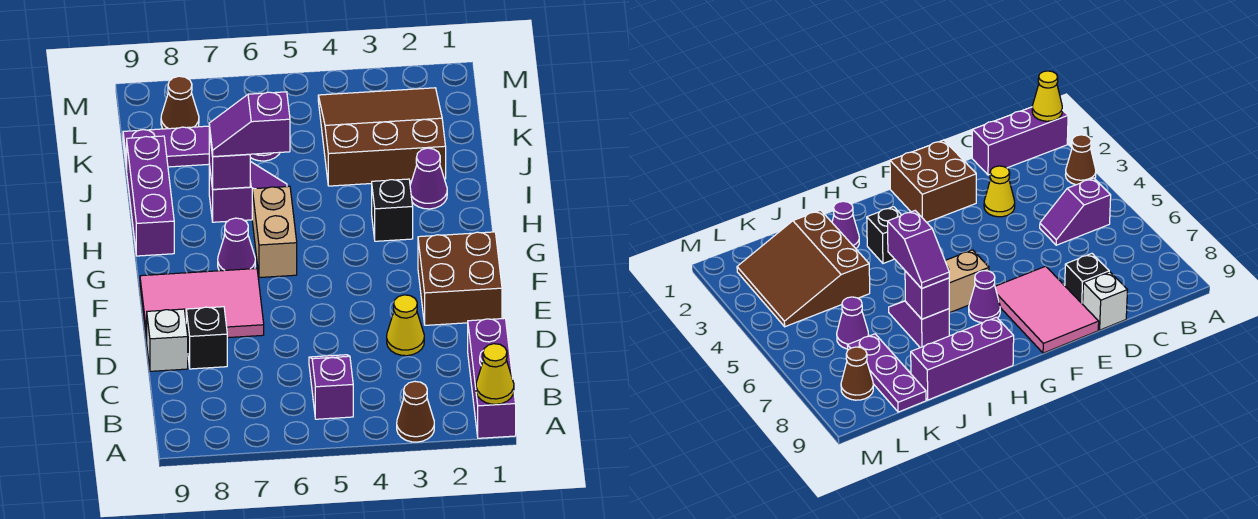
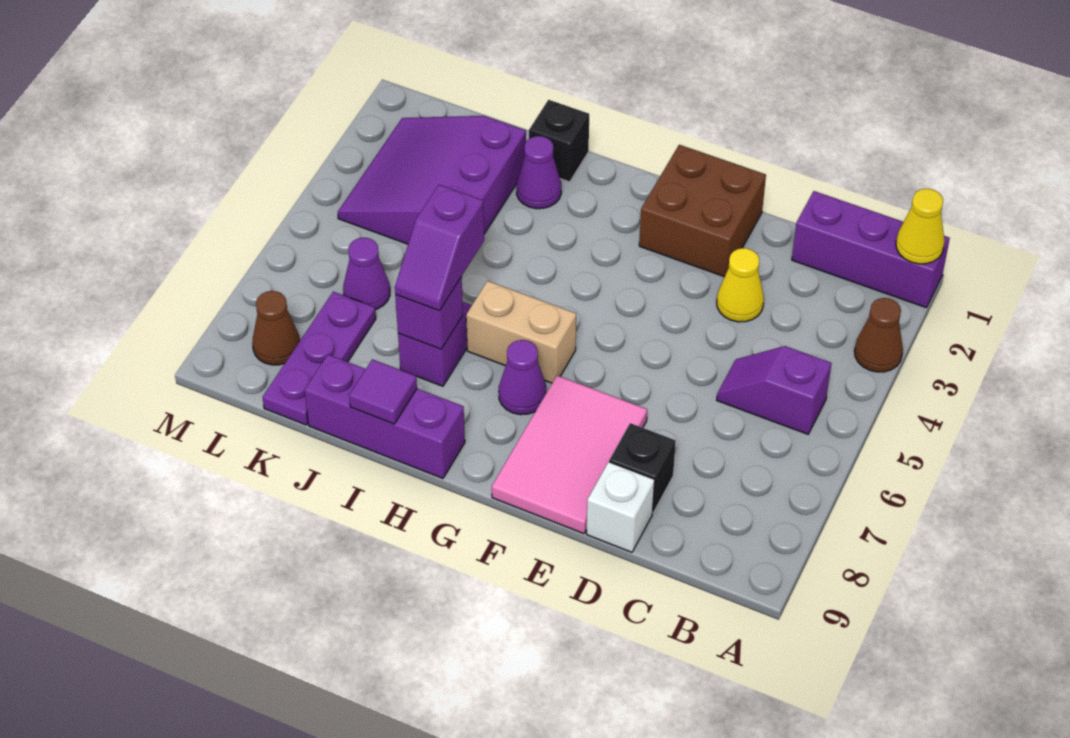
black 1x1 brick [372,179,413,241] -> black 1x1 brick moved to [529,100,589,182]
none -> purple 1x1 tile [349,359,417,424]
brown 3x3 slope [318,88,446,186] -> purple 3x3 slope [338,116,526,244]

